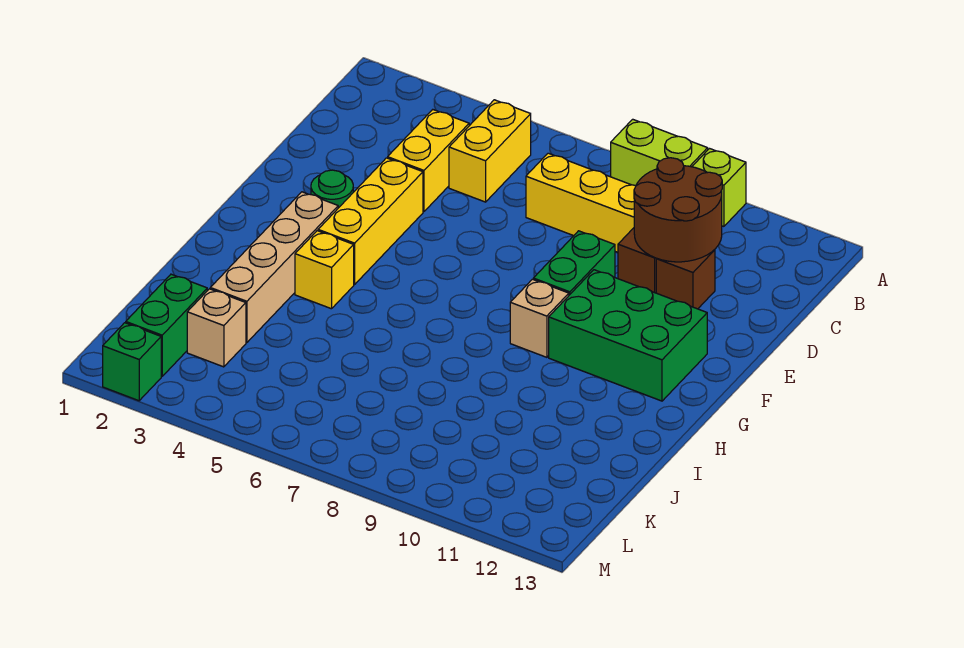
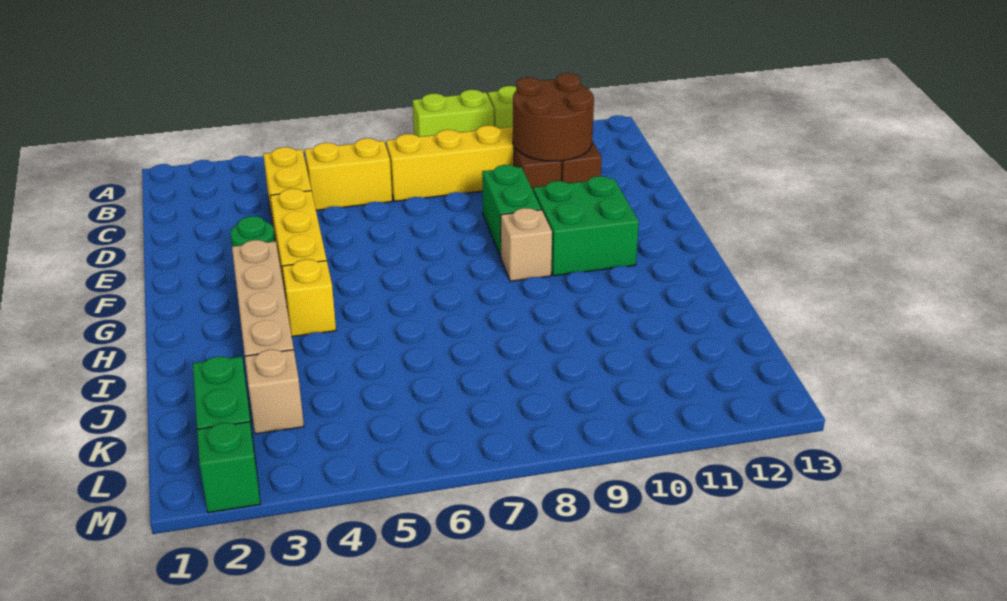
yellow 1x2 brick [449,100,531,202] -> yellow 1x2 brick turned to [305,138,392,210]
green 2x3 brick [549,270,707,401] -> green 2x2 brick [533,176,639,276]

